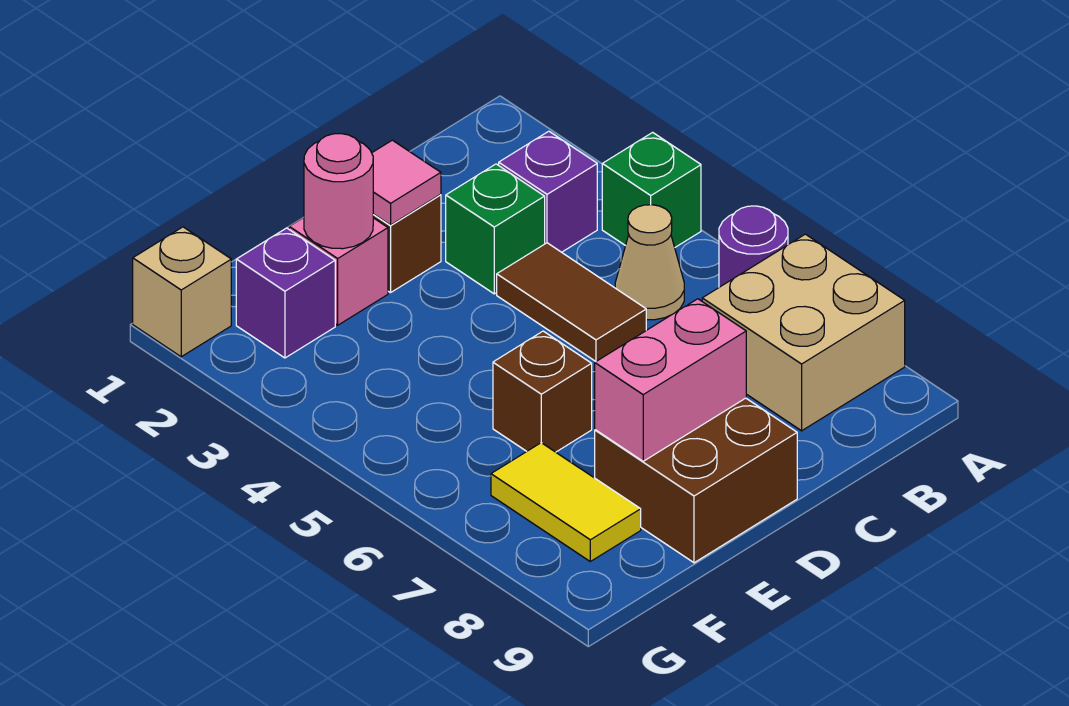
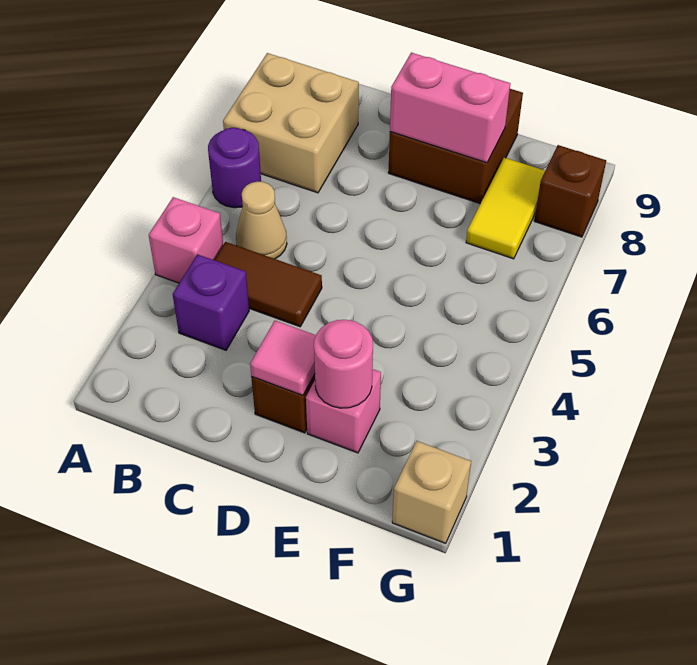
green 1x1 brick [602,132,701,247] -> pink 1x1 brick [149,197,223,283]
green 1x1 brick [446,164,545,294] -> none
brown 1x2 tile [497,243,646,361] -> brown 1x2 tile turned to [214,242,322,327]
brown 1x1 brick [493,331,592,452] -> brown 1x1 brick moved to [534,145,606,237]
purple 1x1 brick [236,228,335,358] -> none

